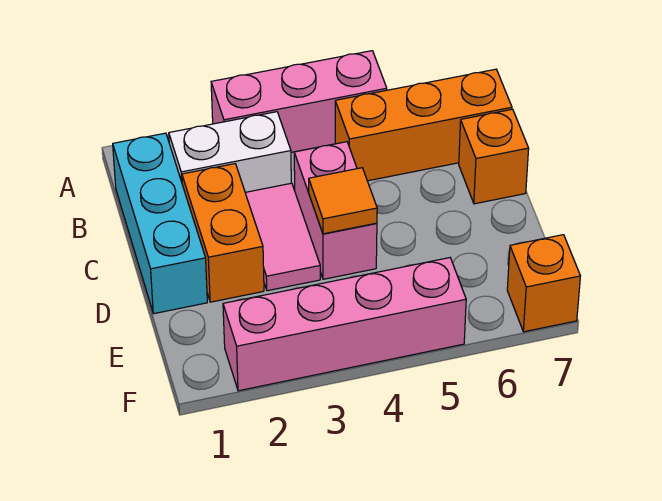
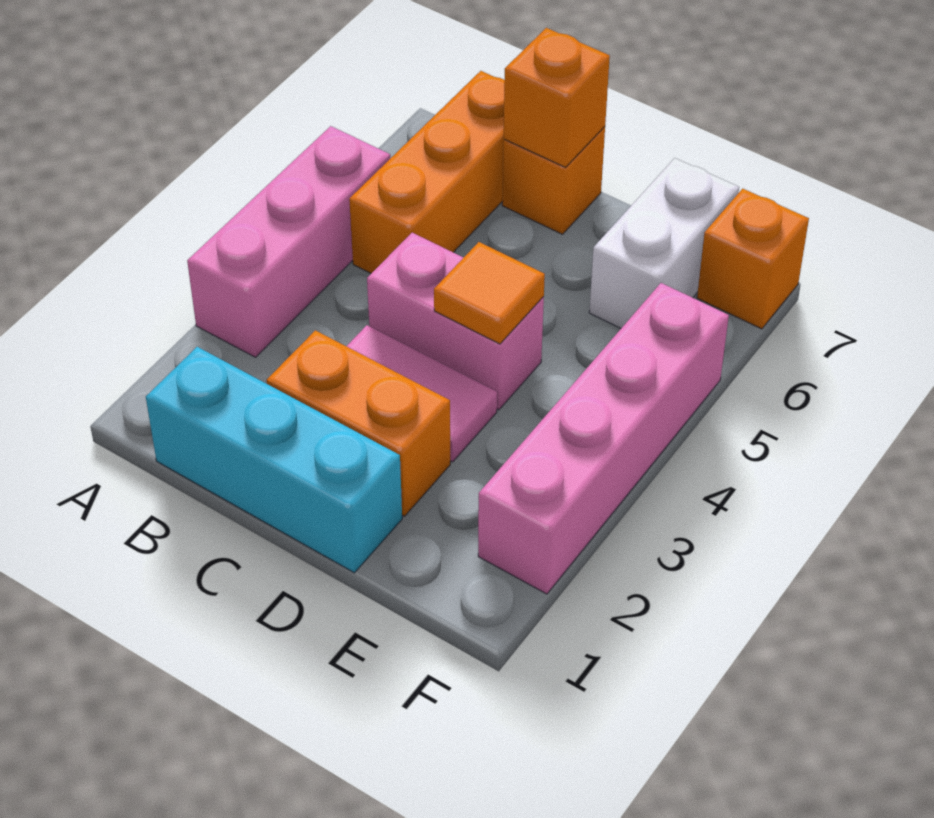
white 1x2 brick [169,112,291,192] -> white 1x2 brick moved to [589,158,739,328]
none -> orange 1x1 brick [504,28,610,167]

